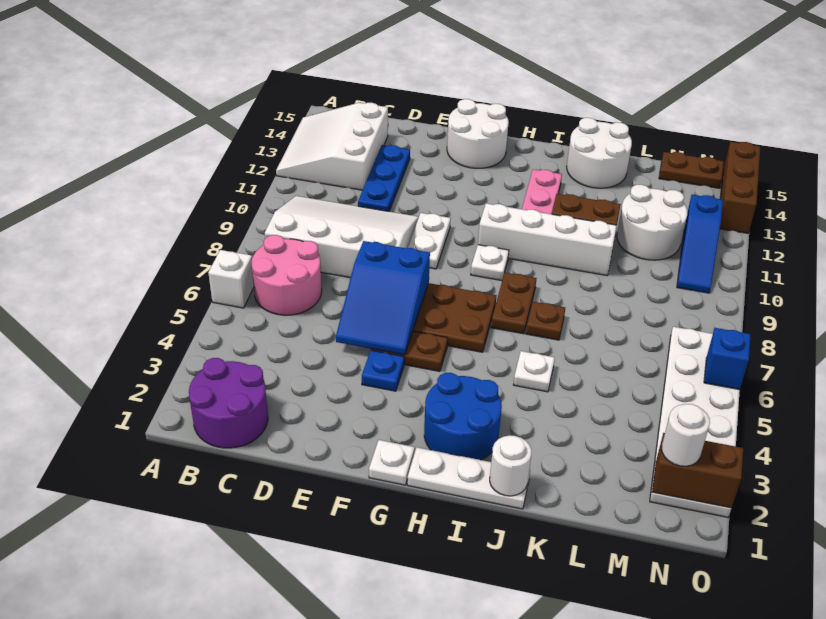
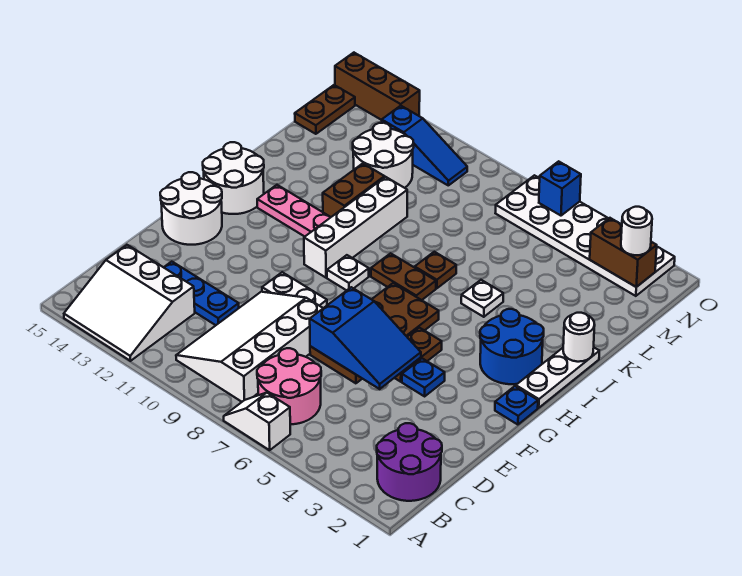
white 1x1 plate [369,440,415,485] -> blue 1x1 plate [495,386,538,425]
white 2x2 round brick [567,118,632,188] -> white 2x2 round brick moved to [203,142,264,214]
brown 1x2 brick [652,433,743,508] -> brown 1x2 brick turned to [590,218,657,287]

